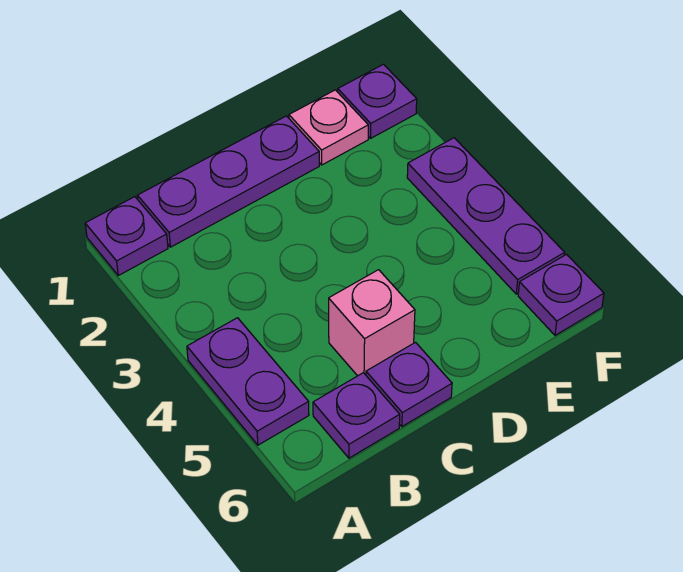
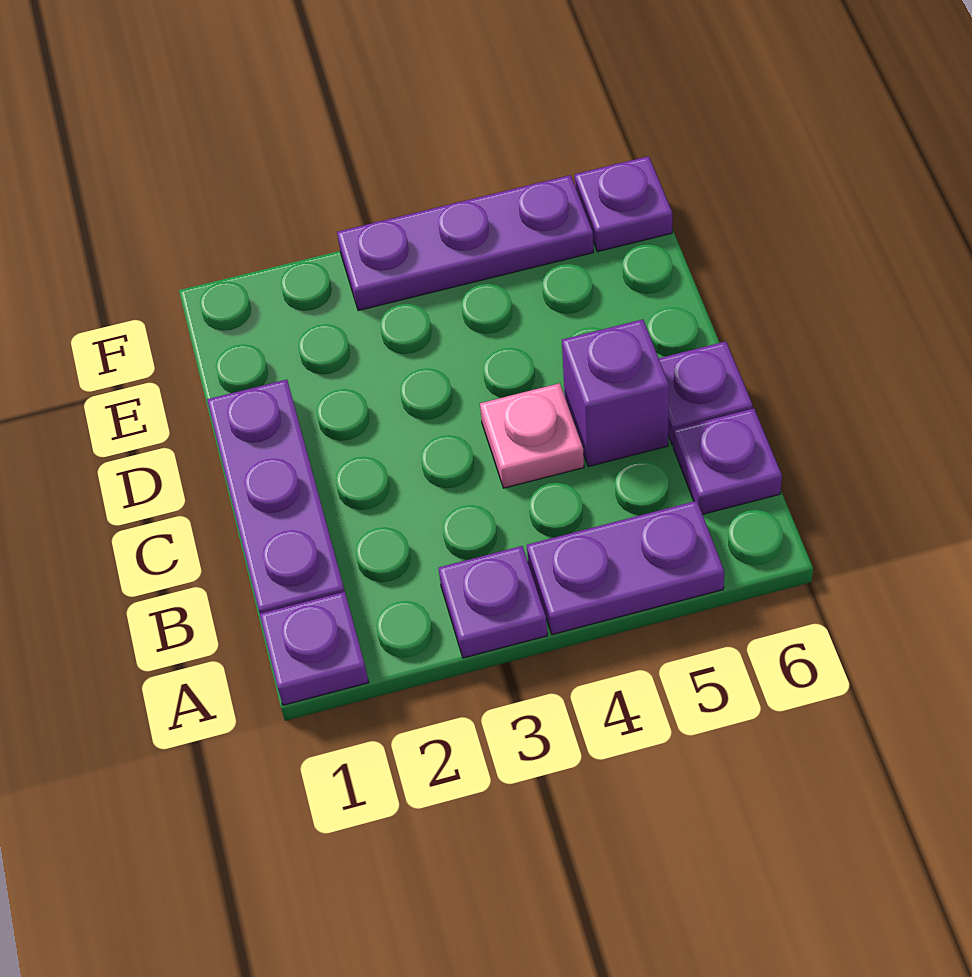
pink 1x1 brick [329,270,415,376] -> purple 1x1 brick [562,319,669,467]
pink 1x1 plate [289,90,368,165] -> pink 1x1 plate moved to [480,383,584,488]
purple 1x1 plate [338,64,417,138] -> purple 1x1 plate moved to [438,546,547,658]

